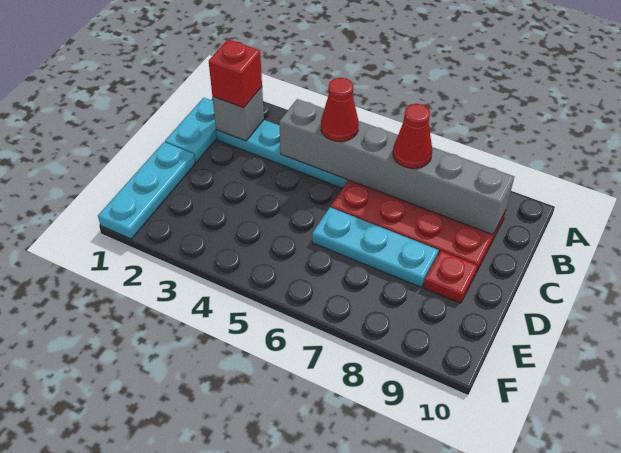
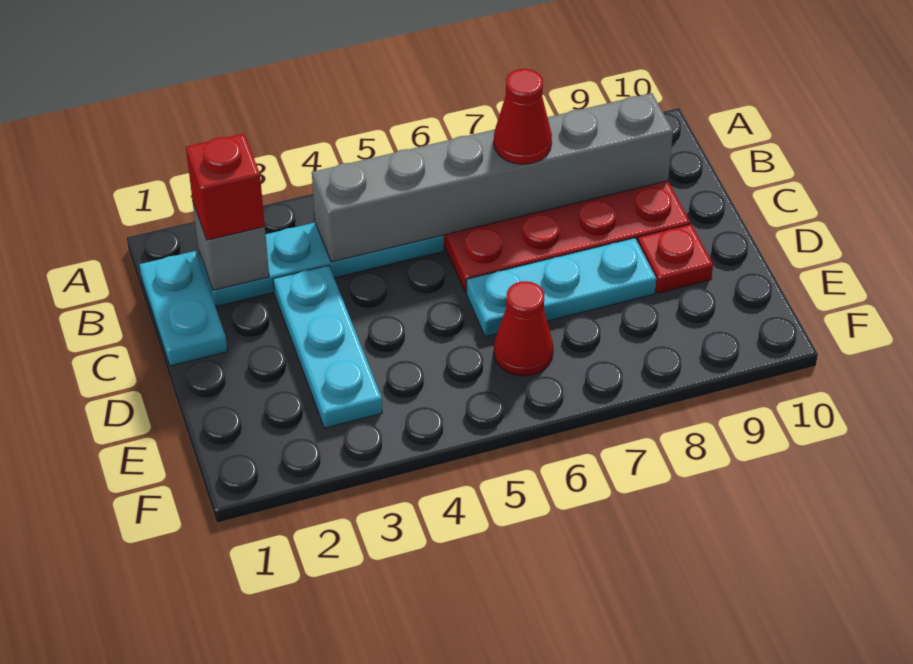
red 1x1 cone [321,78,359,141] -> red 1x1 cone moved to [494,281,553,376]
cyan 1x3 plate [98,142,195,239] -> cyan 1x3 plate moved to [273,265,382,428]

